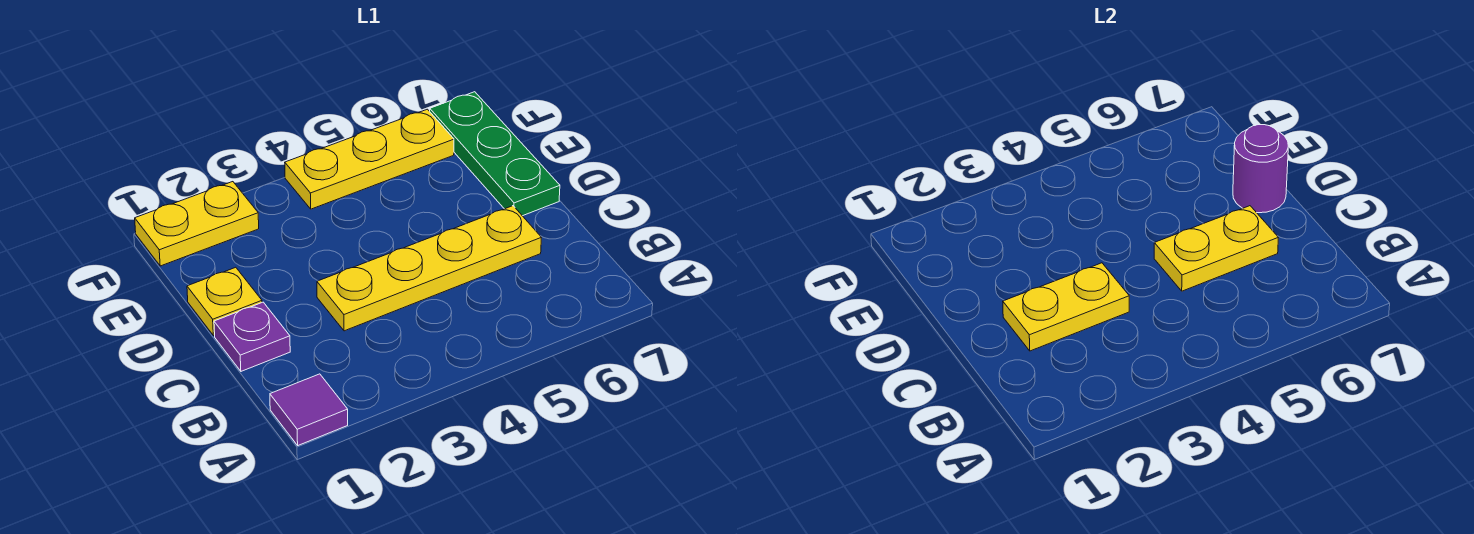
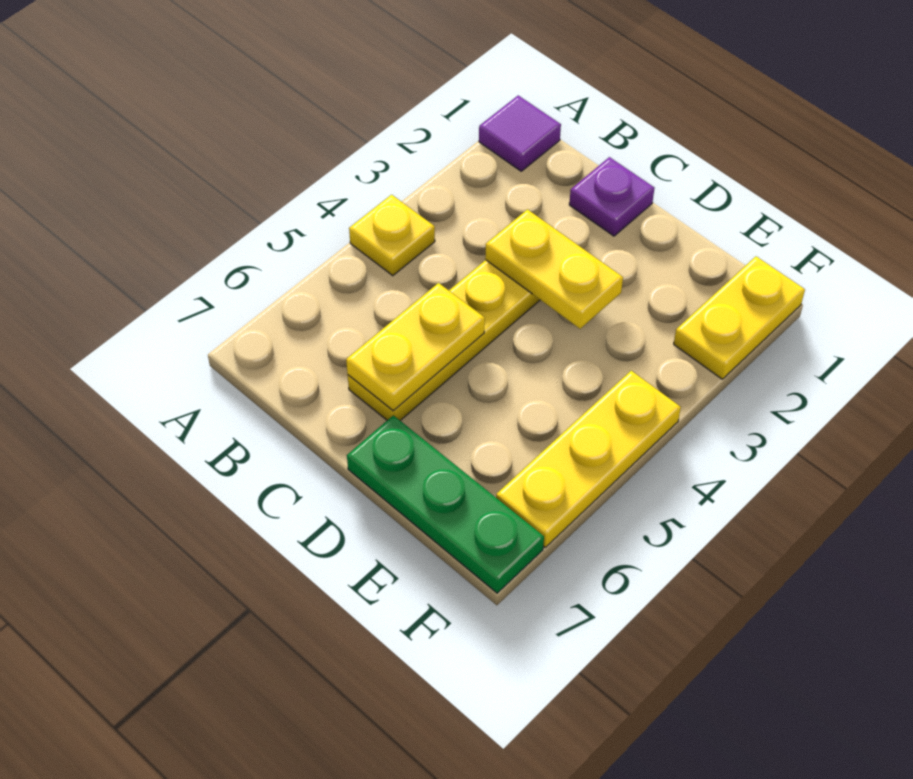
yellow 1x2 plate [1003,263,1129,351] -> yellow 1x2 plate turned to [485,209,623,329]
yellow 1x1 plate [187,267,262,336] -> yellow 1x1 plate moved to [349,195,435,276]
purple 1x1 round brick [1233,125,1288,213] -> none

